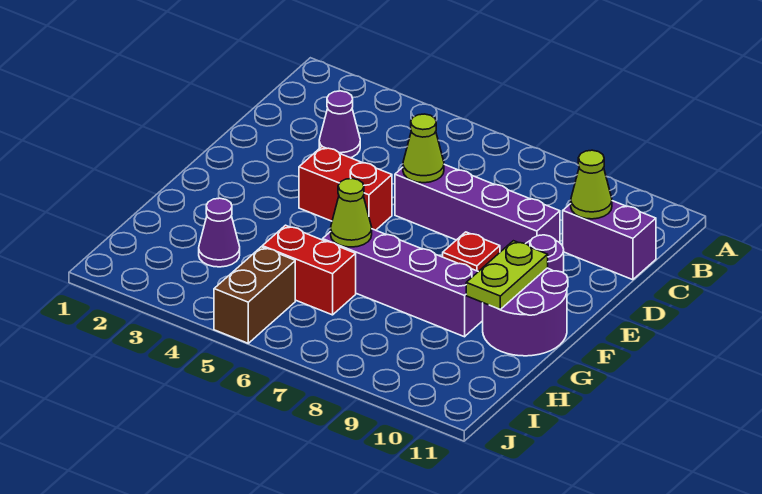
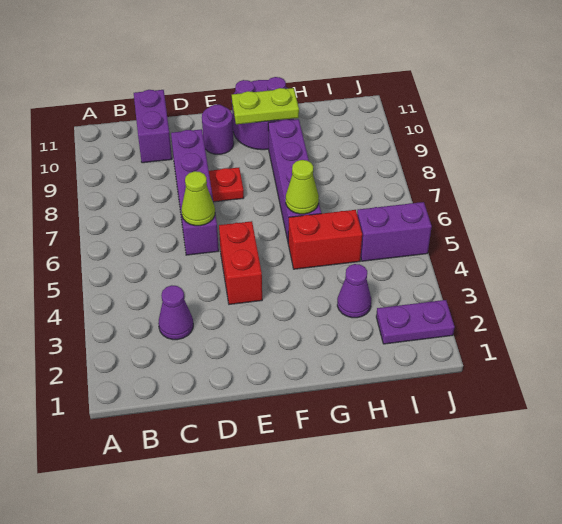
lime 1x1 cone [571,150,612,219] -> none
red 1x2 brick [262,225,356,315] -> red 1x2 brick turned to [288,210,362,269]
none -> purple 1x2 plate [376,300,455,344]
brown 1x2 brick [214,247,295,343] -> purple 1x2 brick [357,202,432,261]

